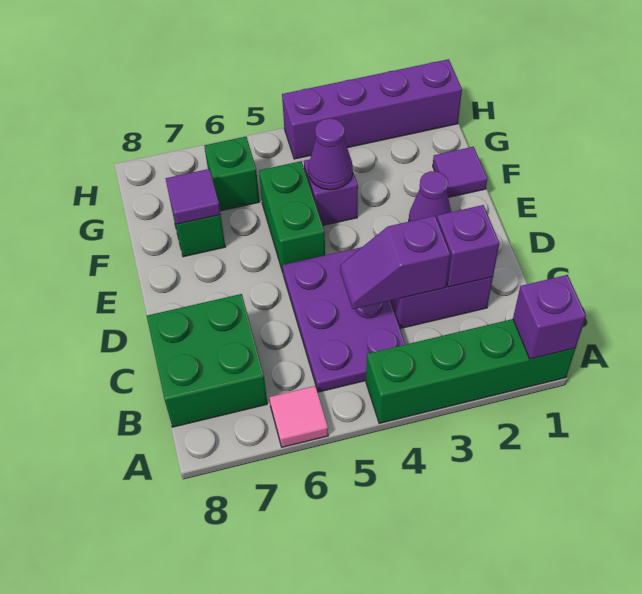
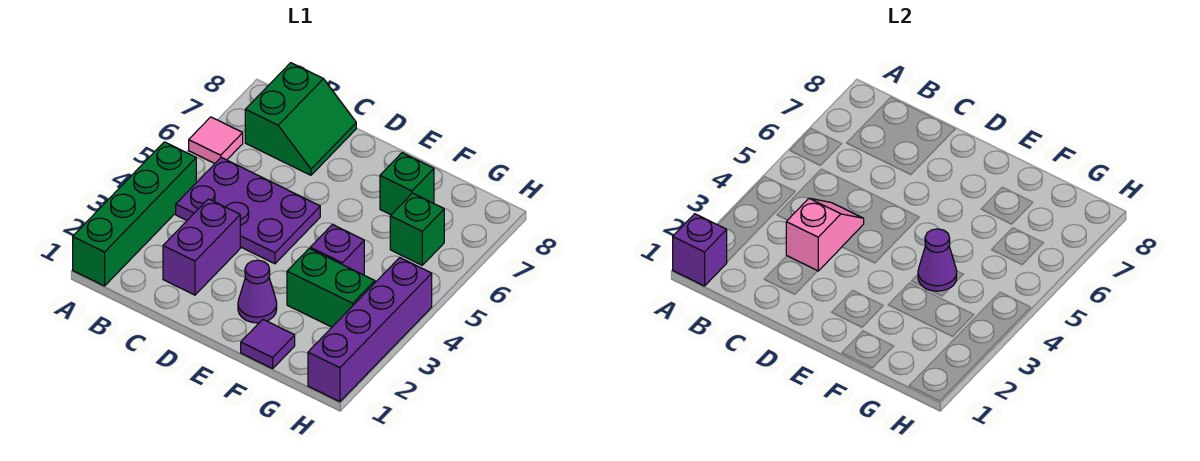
green 2x2 brick [147,294,267,427] -> green 2x2 slope [245,63,356,175]
purple 1x1 brick [437,205,499,287] -> none
purple 1x2 slope [340,216,450,309] -> pink 1x2 slope [786,198,864,271]
green 1x2 brick [259,161,325,272] -> green 1x2 brick moved to [287,248,375,327]
purple 1x1 tile [166,169,221,225] -> none

